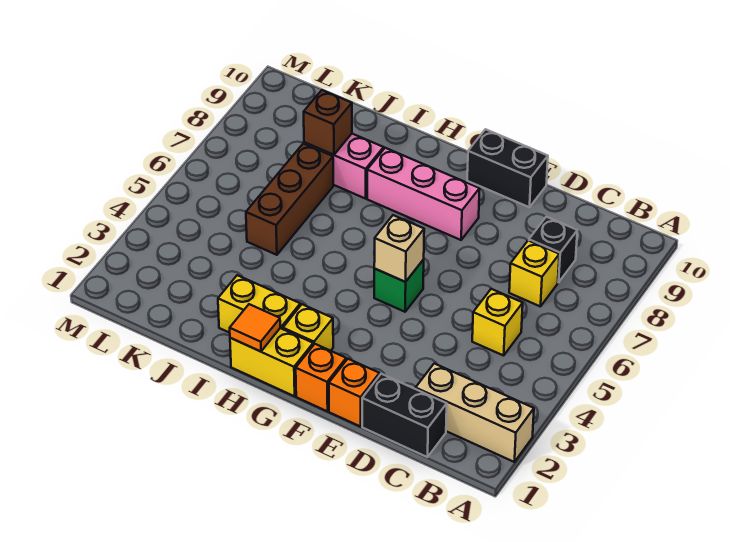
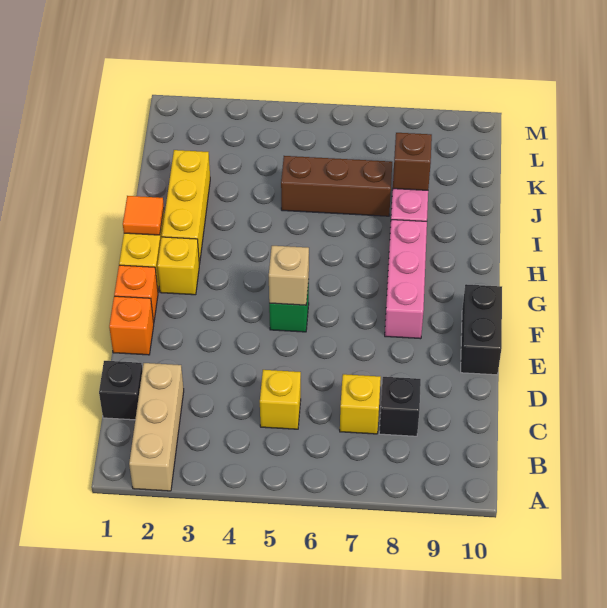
black 1x2 brick [362,374,447,457] -> black 1x1 brick [99,361,142,420]
yellow 1x2 brick [218,275,300,333] -> yellow 1x3 brick [162,150,210,264]

